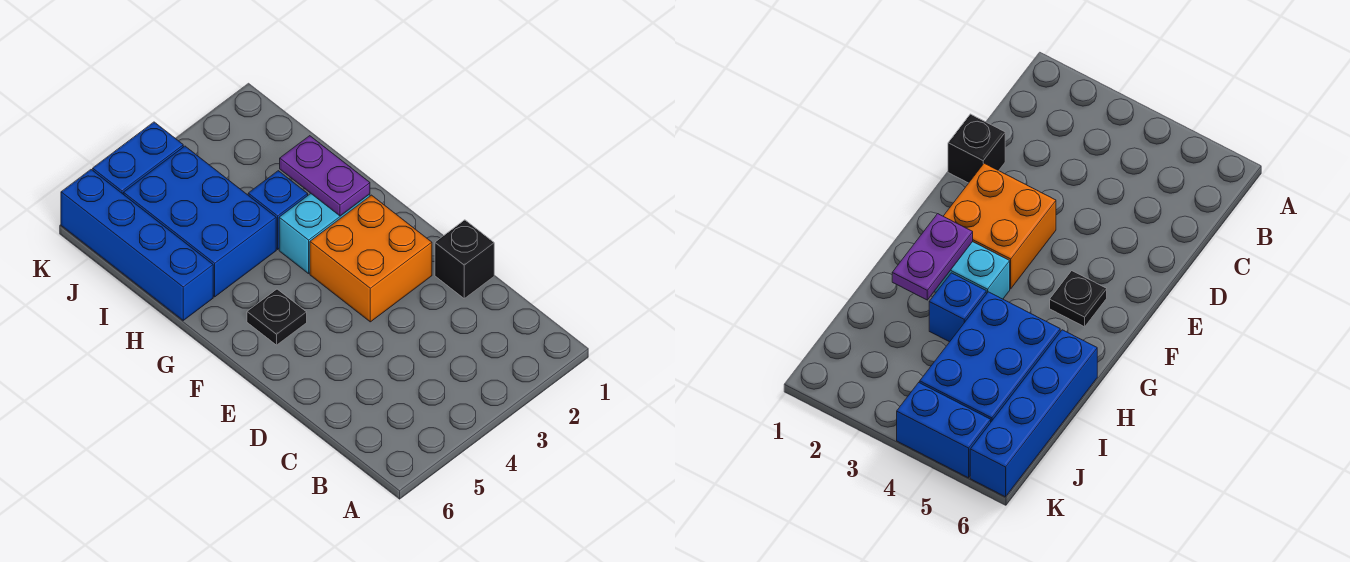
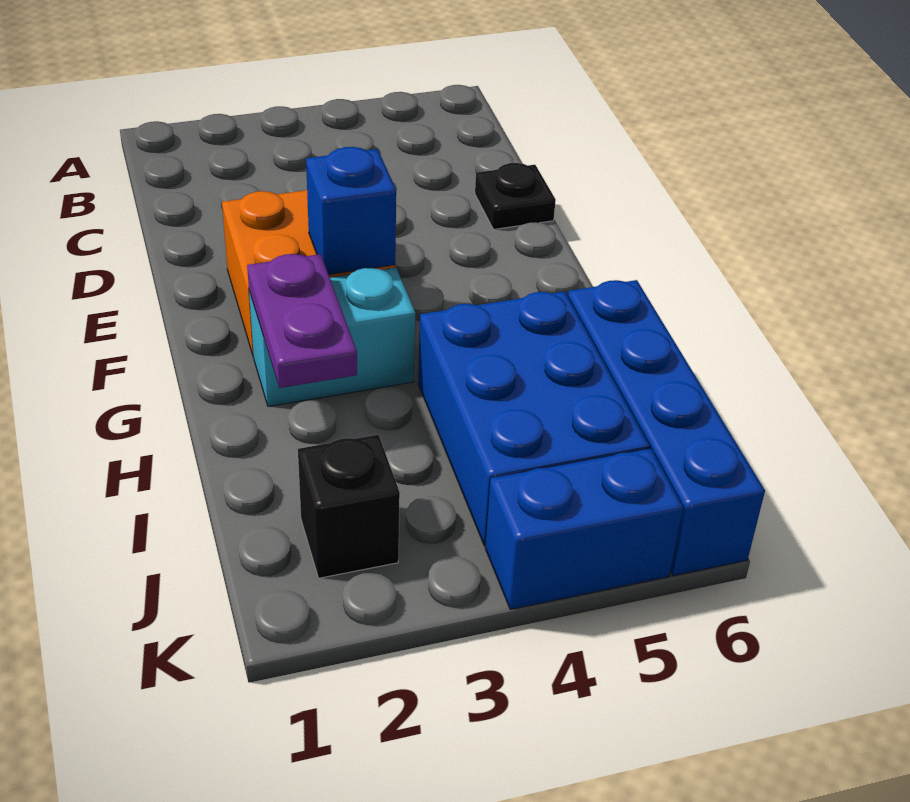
black 1x1 brick [435,220,494,298] -> black 1x1 brick moved to [298,435,400,578]
black 1x1 plate [247,289,307,345] -> black 1x1 plate moved to [475,163,556,229]
blue 1x1 brick [248,171,308,249] -> blue 1x1 brick moved to [306,147,396,275]

